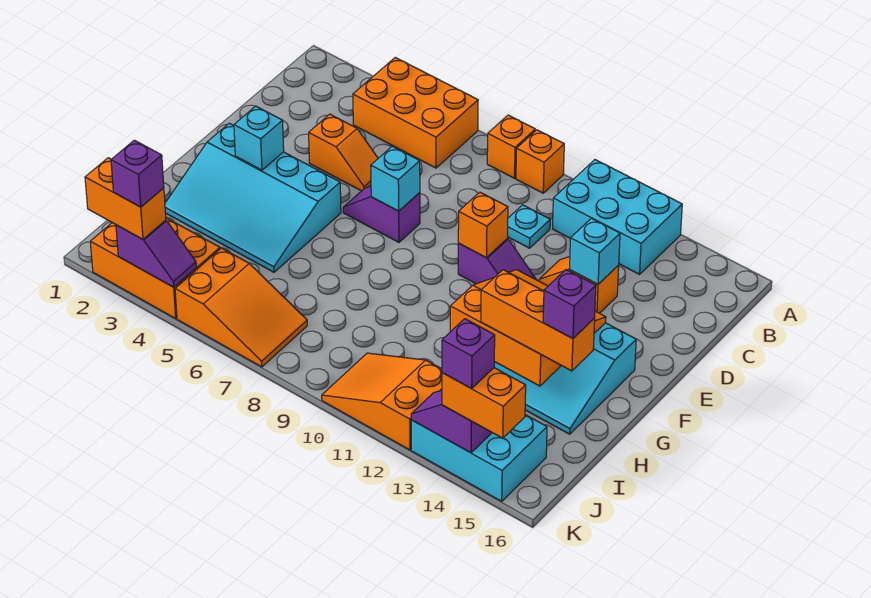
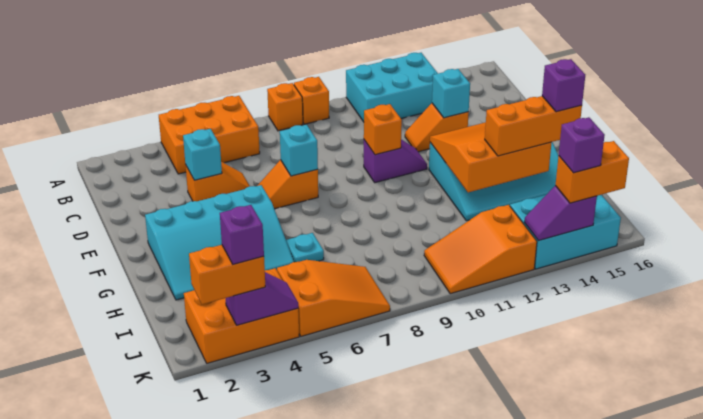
cyan 1x1 plate [508,205,550,248] -> cyan 1x1 plate moved to [286,233,324,262]
purple 1x2 slope [343,186,420,242] -> orange 1x2 slope [257,160,318,209]
cyan 1x1 brick [234,106,284,170] -> cyan 1x1 brick moved to [183,129,222,180]

